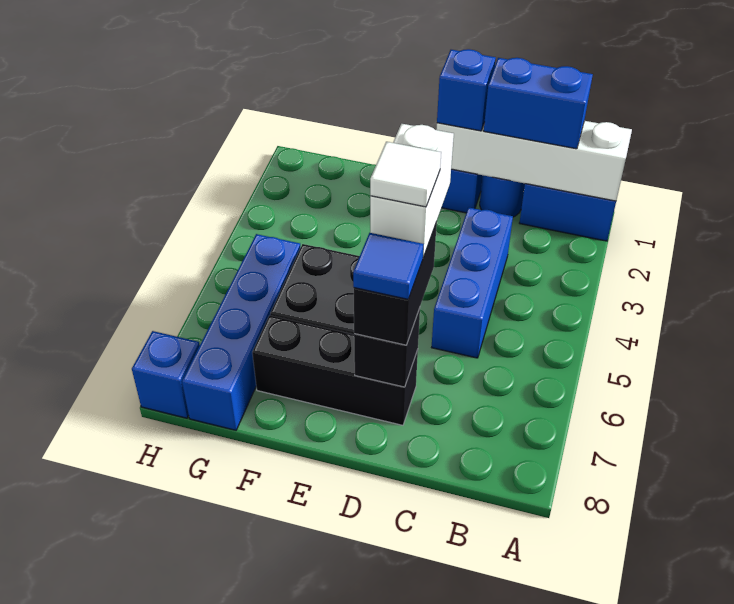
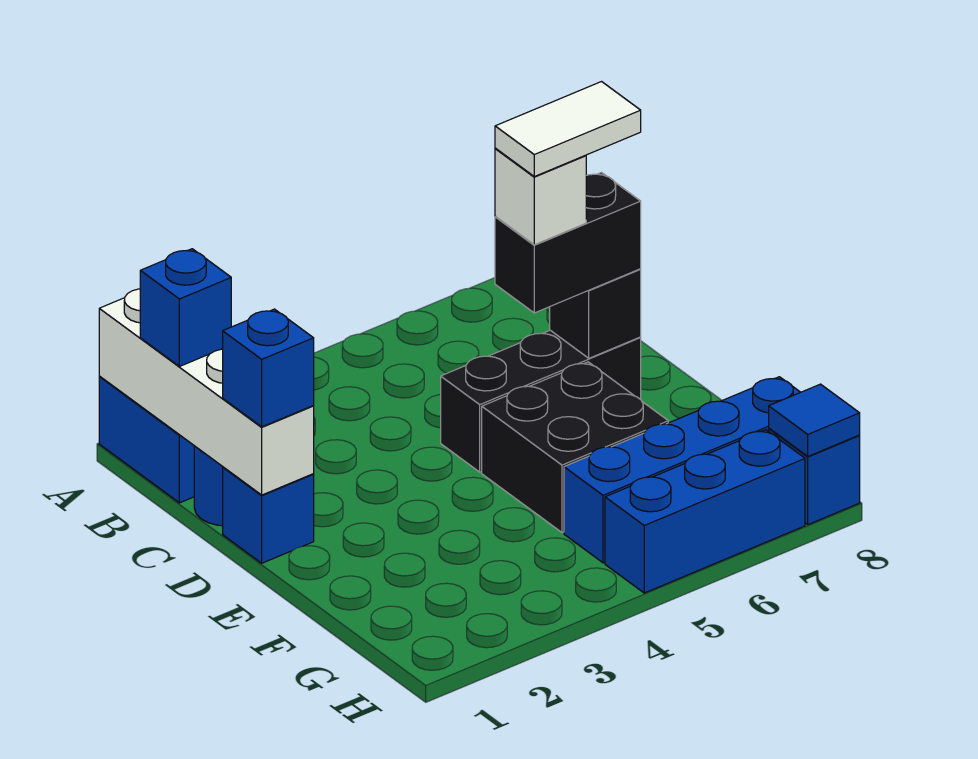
blue 1x2 brick [484,58,593,149] -> blue 1x1 brick [140,249,231,366]
blue 1x3 brick [432,208,513,358] -> blue 1x3 brick moved to [605,430,805,593]
white 1x2 brick [370,124,454,257] -> white 1x1 brick [495,148,586,245]
white 1x1 tile [370,142,441,207] -> white 1x2 tile [495,82,641,176]
black 1x3 brick [252,315,418,425] -> black 1x3 brick turned to [441,330,641,472]
blue 1x1 tile [353,233,424,299] -> blue 1x1 tile moved to [769,384,860,456]

